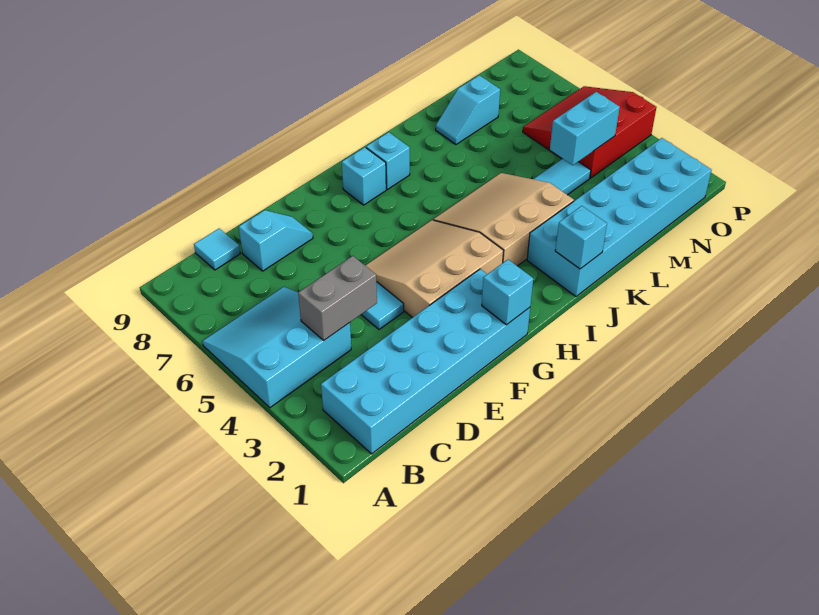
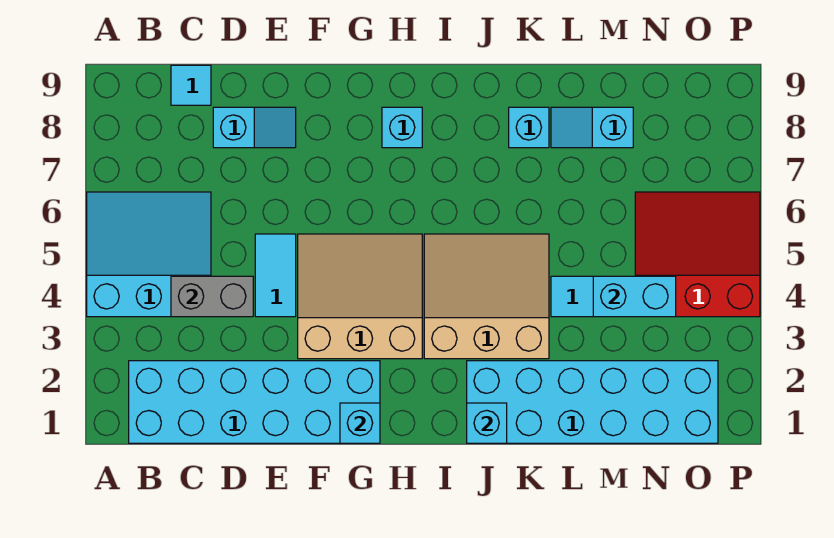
cyan 1x1 brick [366,132,410,189] -> cyan 1x1 brick moved to [509,107,549,148]

